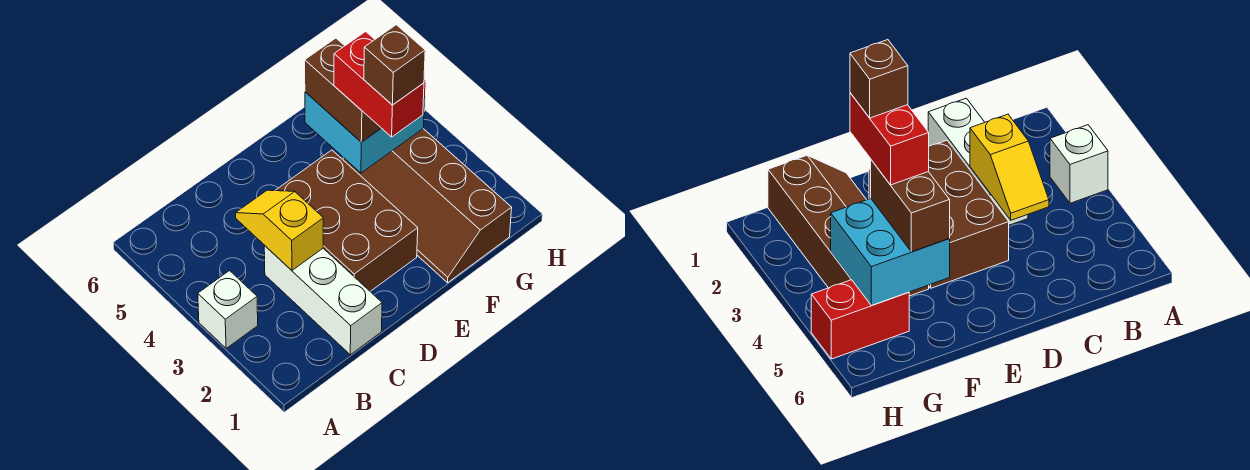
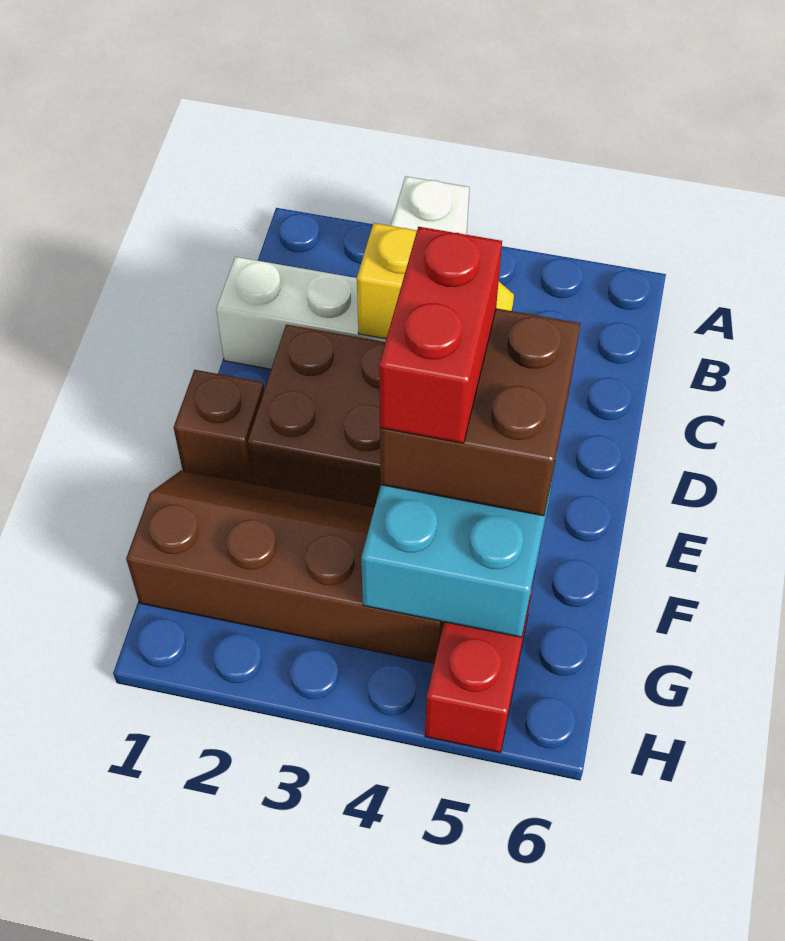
red 1x2 brick [334,32,424,137] -> red 1x2 brick turned to [379,227,502,443]
brown 1x1 brick [364,25,425,105] -> brown 1x1 brick moved to [174,370,264,484]
brown 1x2 brick [305,38,381,142] -> brown 2x2 brick [380,308,581,516]

